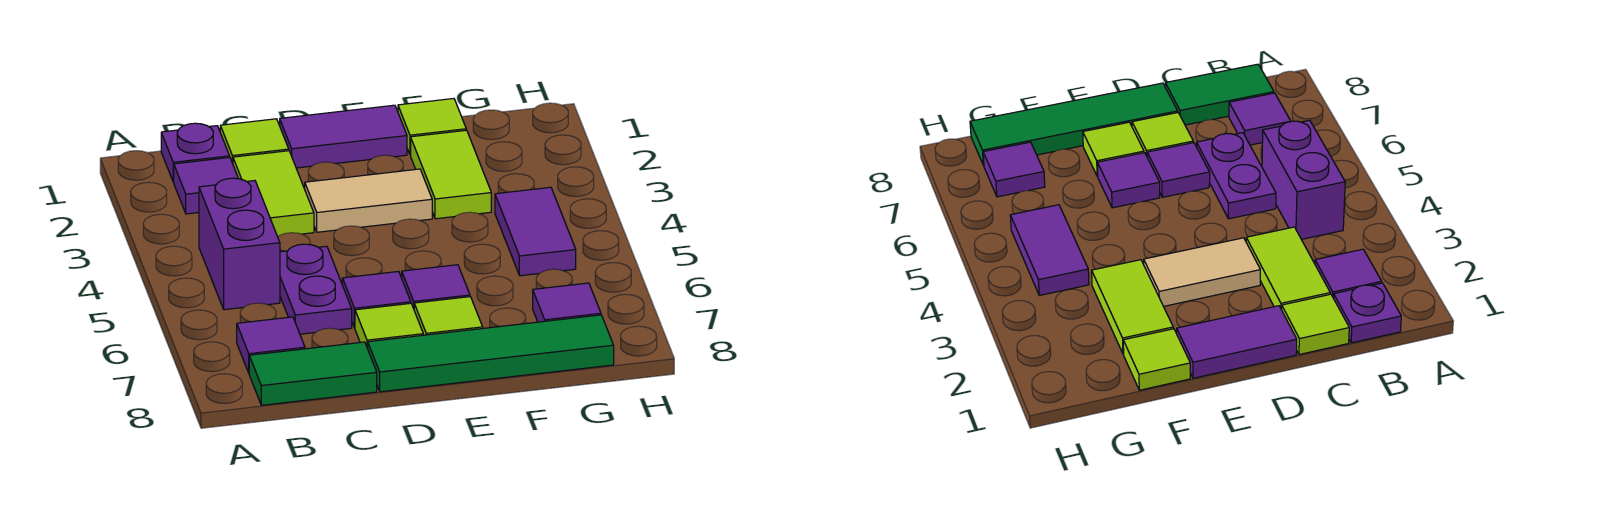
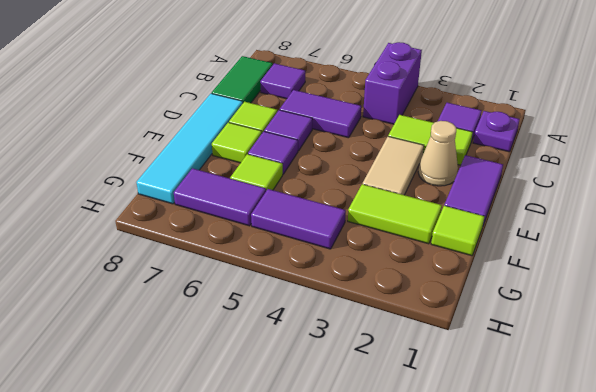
purple 1x2 brick [199,178,280,310] -> purple 1x2 brick turned to [363,42,422,124]
lime 1x1 tile [220,119,289,163] -> lime 1x1 tile moved to [230,154,283,191]
purple 1x2 plate [280,244,352,334] -> purple 1x2 tile [280,90,361,138]
none -> tan 1x1 cone [418,121,458,186]
green 1x4 tile [368,315,614,392] -> cyan 1x4 tile [136,93,243,204]
purple 1x1 tile [533,283,601,322] -> purple 1x2 tile [174,168,266,226]

